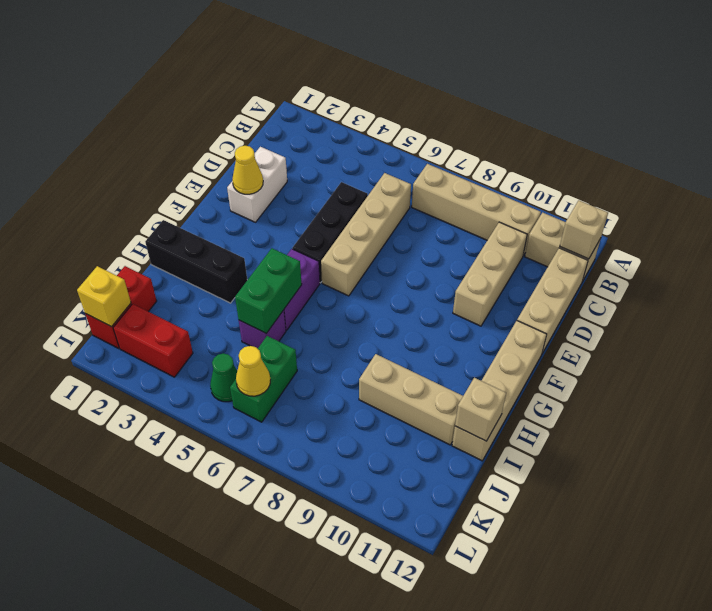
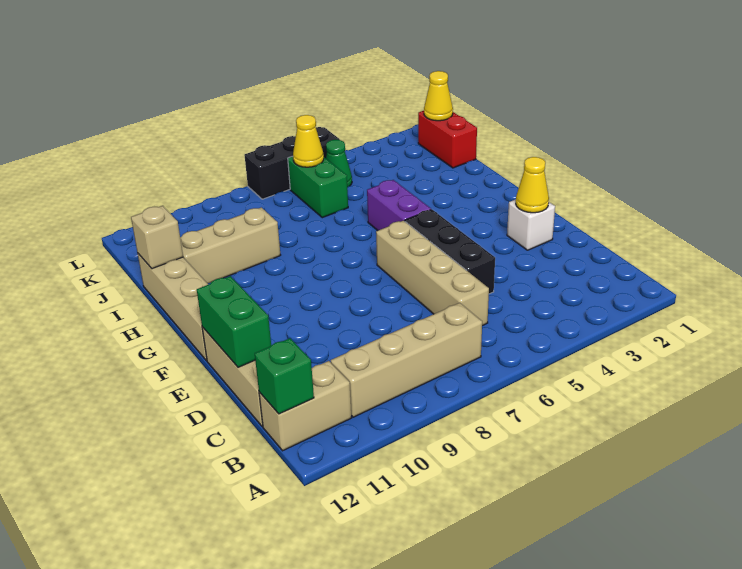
tan 1x1 brick [560,201,608,259] -> green 1x1 brick [255,338,314,414]
tan 1x3 brick [453,222,527,326] -> none
white 1x2 brick [227,147,287,222] -> white 1x1 brick [507,199,555,250]
black 1x3 brick [145,220,247,303] -> black 1x3 brick moved to [244,127,340,199]
green 1x2 brick [235,248,302,334] -> green 1x2 brick moved to [197,276,271,367]
purple 1x1 brick [239,310,286,349] -> none
yellow 1x1 brick [77,266,131,327] -> yellow 1x1 cone [424,71,453,121]
red 1x2 brick [113,304,193,377] -> none

